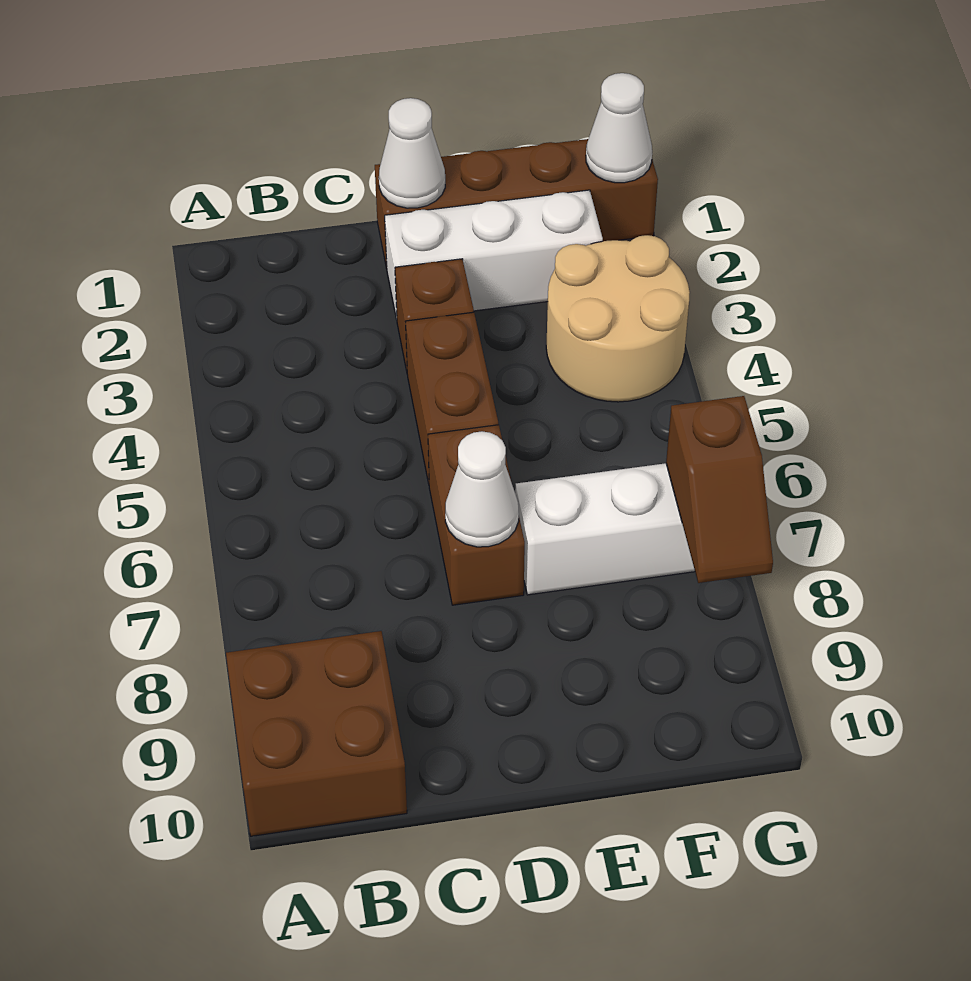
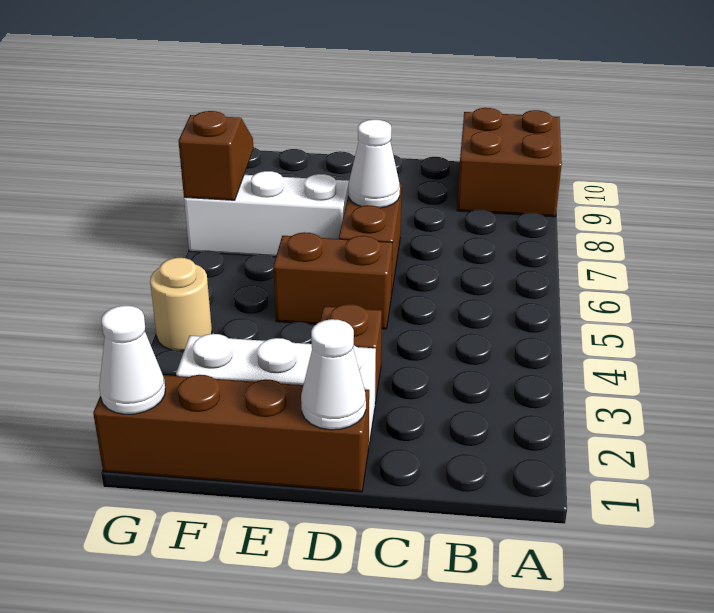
brown 1x2 brick [406,312,498,483] -> brown 1x2 brick turned to [273,232,392,329]
tan 2x2 round brick [546,235,690,402] -> tan 1x1 round brick [150,258,212,351]

